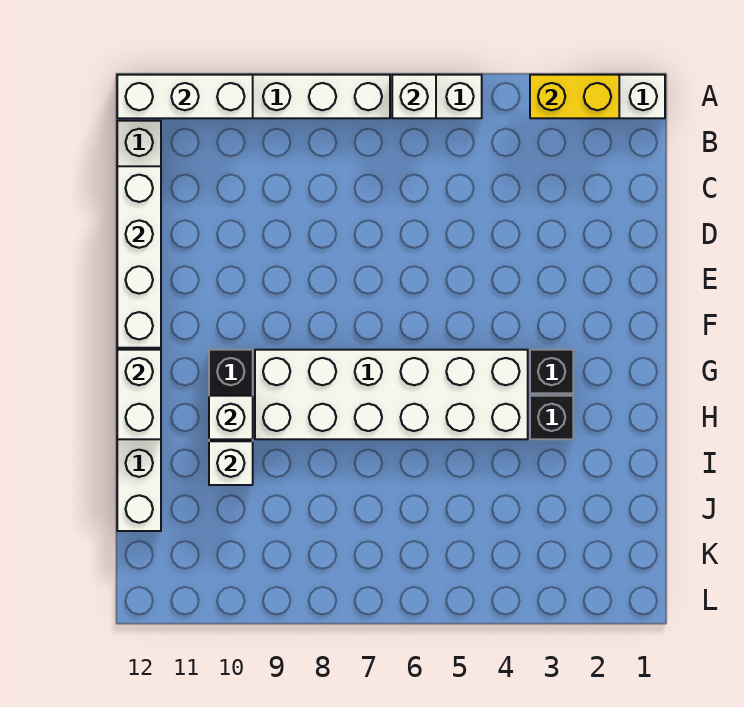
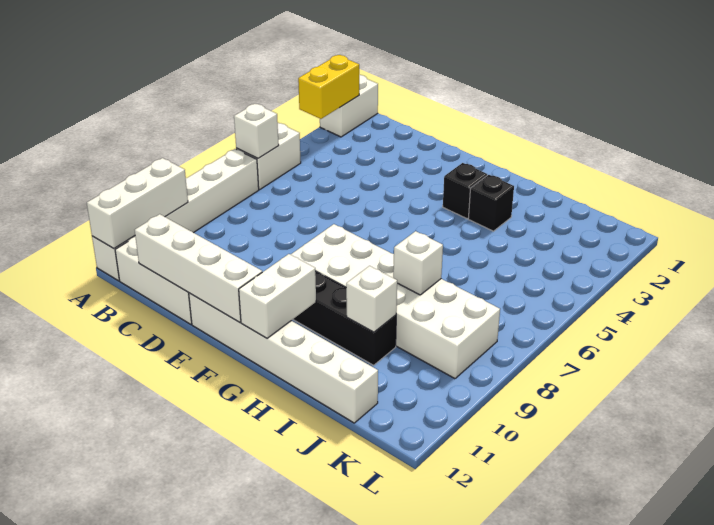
white 2x6 brick [255,350,528,439] -> white 2x6 brick turned to [291,224,500,379]
white 1x2 brick [117,350,161,439] -> white 1x2 brick turned to [239,254,316,338]
white 1x1 brick [209,396,253,439] -> white 1x1 brick moved to [393,231,443,295]

